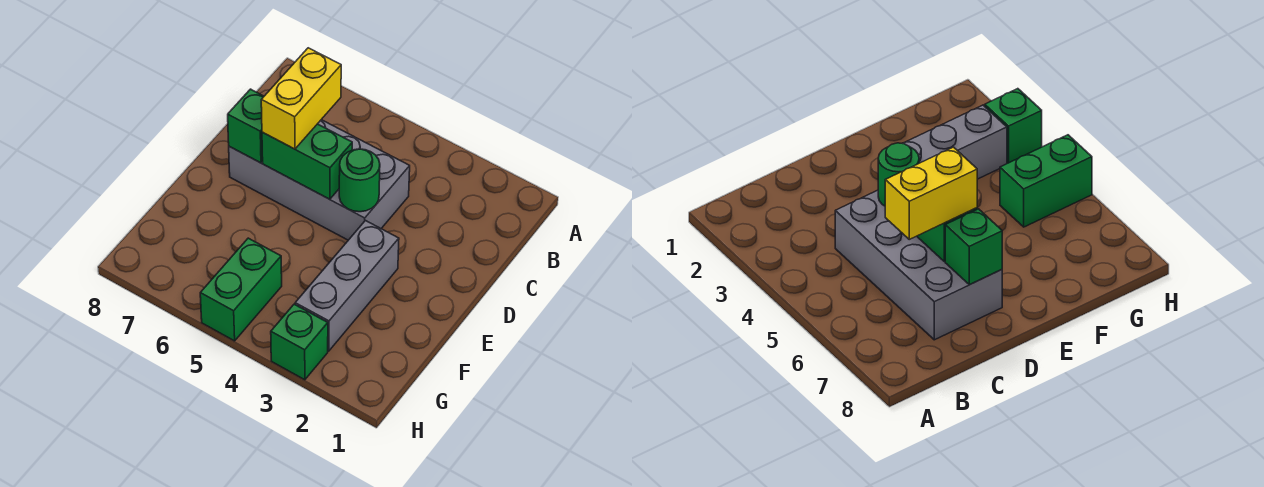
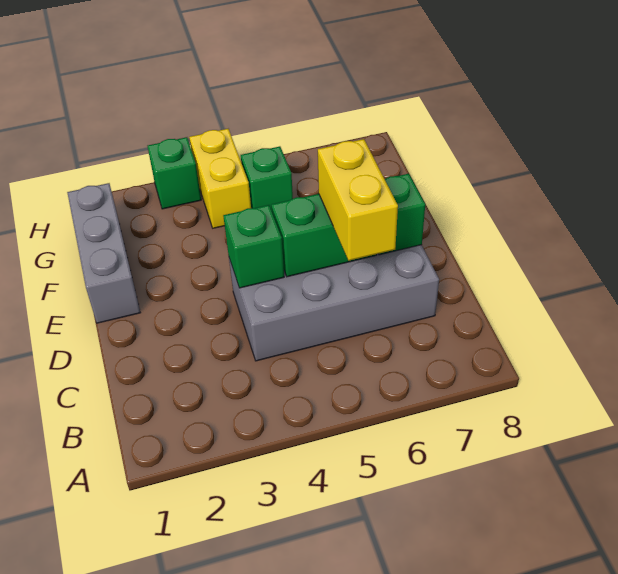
green 1x1 round brick [339,149,380,212] -> green 1x1 brick [223,205,284,288]
grey 1x3 brick [295,221,399,351] -> grey 1x3 brick moved to [67,183,140,323]
none -> yellow 1x2 brick [189,129,251,228]
green 1x2 brick [200,238,282,341] -> green 1x1 brick [241,146,293,211]

